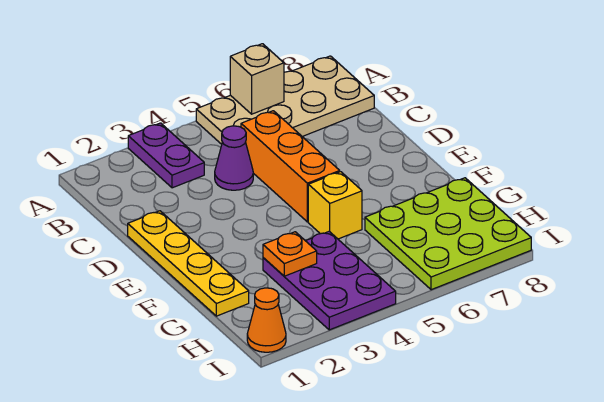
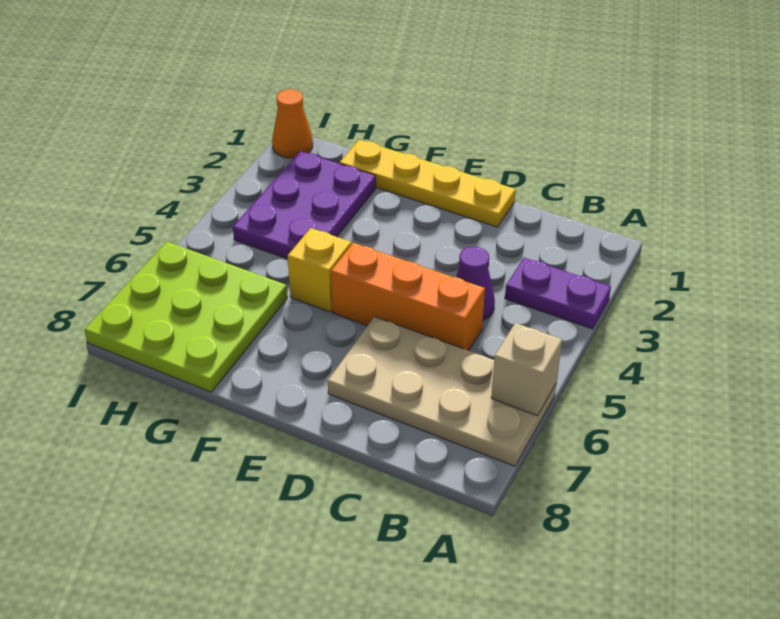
tan 2x4 plate [196,56,374,144] -> tan 2x4 plate turned to [328,317,556,466]
purple 2x3 plate [263,231,396,330] -> purple 2x3 plate turned to [233,151,376,259]
orange 1x1 plate [263,232,317,276] -> none

